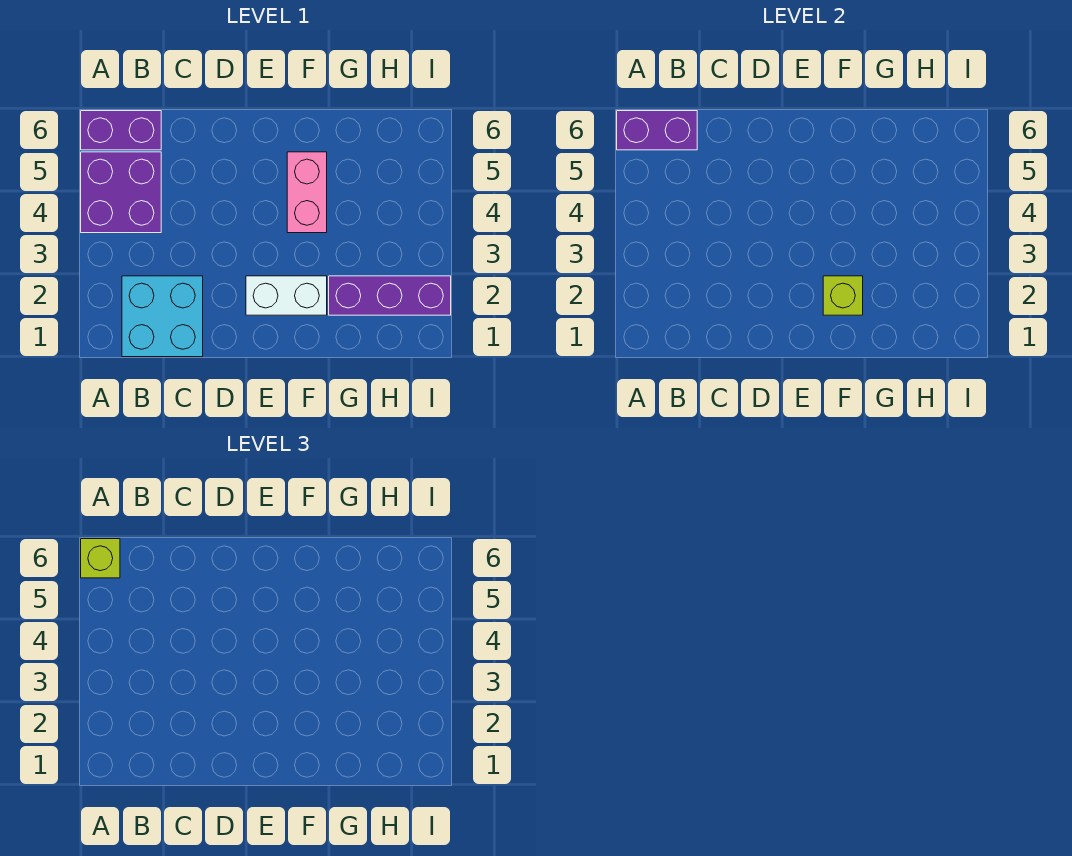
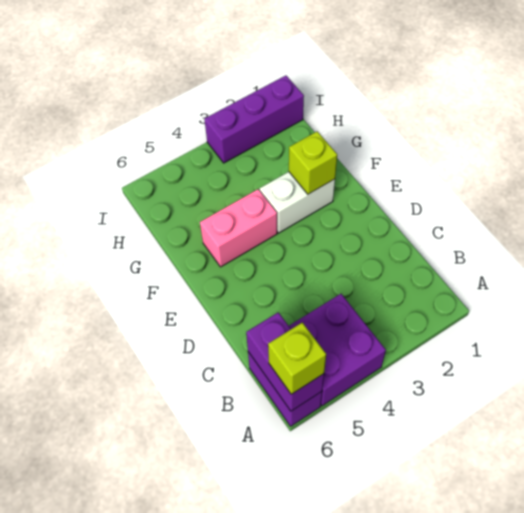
cyan 2x2 brick [122,276,203,357] -> none
white 1x2 brick [246,276,327,315] -> white 1x2 brick turned to [260,172,335,233]
purple 1x3 brick [329,276,451,315] -> purple 1x3 brick turned to [204,76,304,163]

